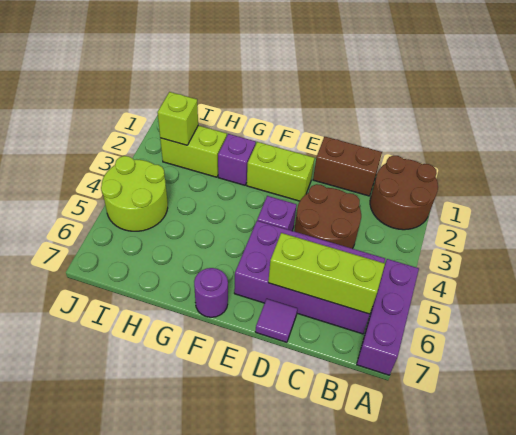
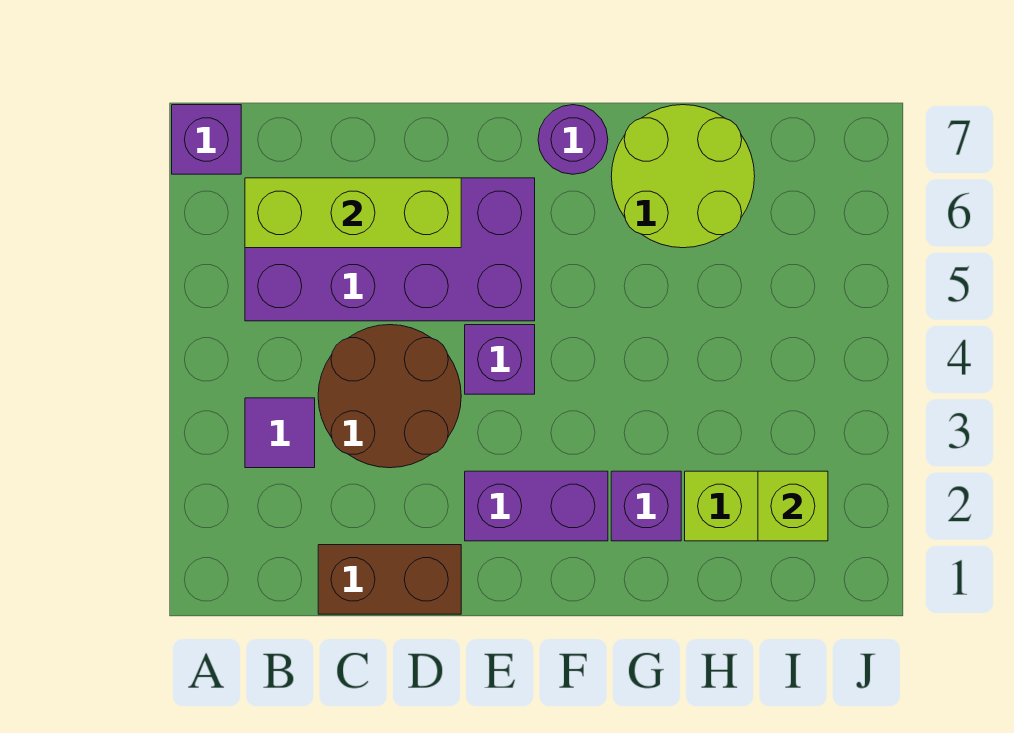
brown 2x2 round brick [370,156,438,230] -> none
purple 1x3 brick [357,259,419,375] -> purple 1x1 brick [172,105,241,174]
purple 1x1 tile [256,299,298,342] -> purple 1x1 tile moved to [245,398,315,468]
lime 1x2 brick [247,142,314,201] -> purple 1x2 brick [465,471,608,541]
lime 2x2 round brick [101,156,168,231] -> lime 2x2 round brick moved to [611,105,755,248]

